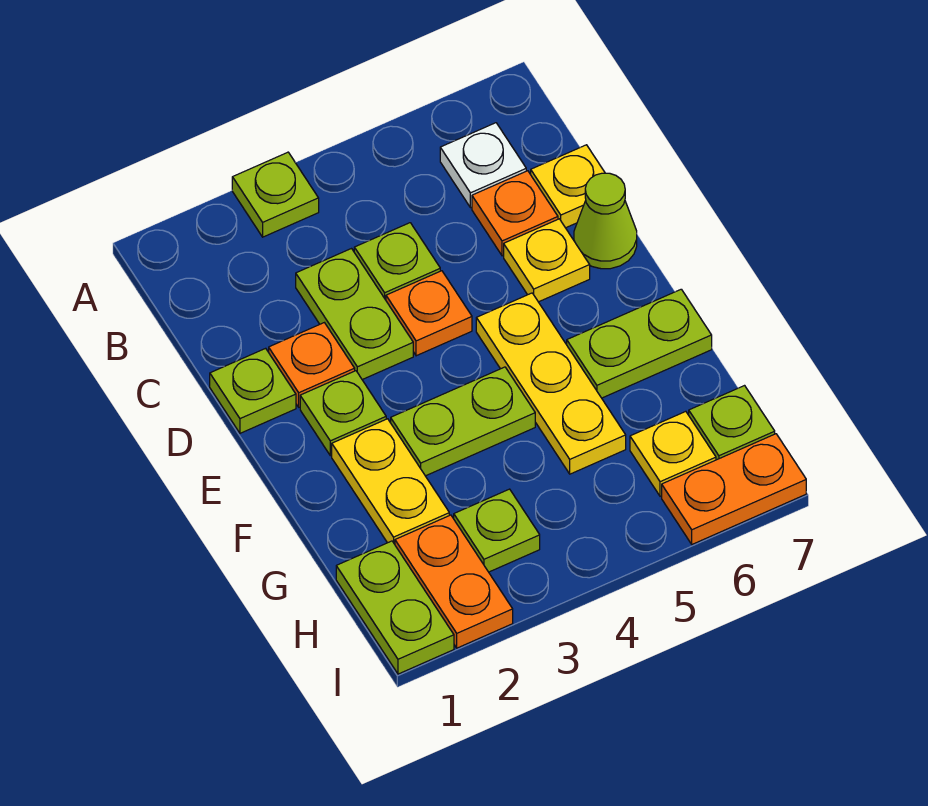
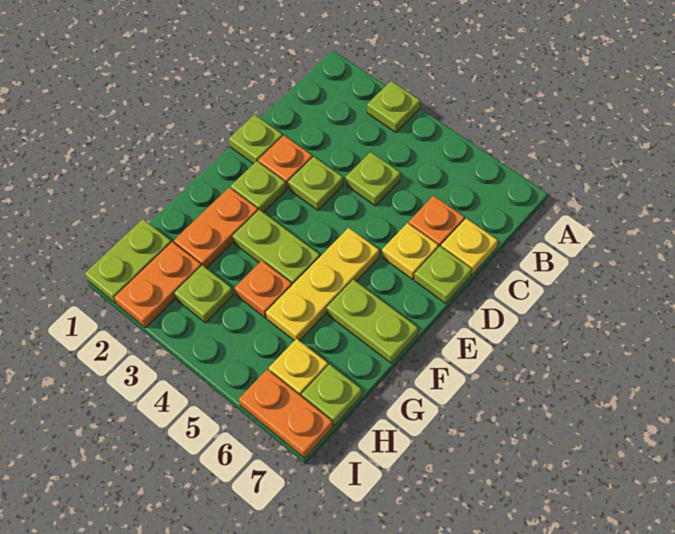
white 1x1 plate [440,123,526,208] -> none
lime 1x2 plate [296,249,413,380] -> lime 1x1 plate [288,157,343,210]
orange 1x1 plate [386,271,472,356] -> orange 1x1 plate moved to [235,261,292,318]
lime 1x1 cone [574,173,637,269] -> lime 1x1 plate [414,246,472,304]
yellow 1x2 plate [332,419,449,544] -> orange 1x2 plate [174,187,258,268]

